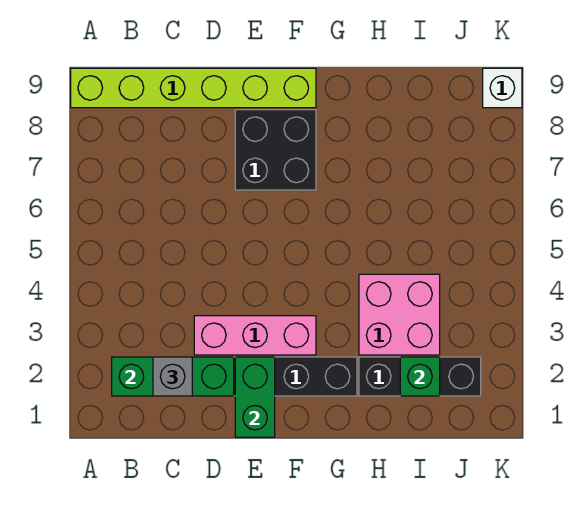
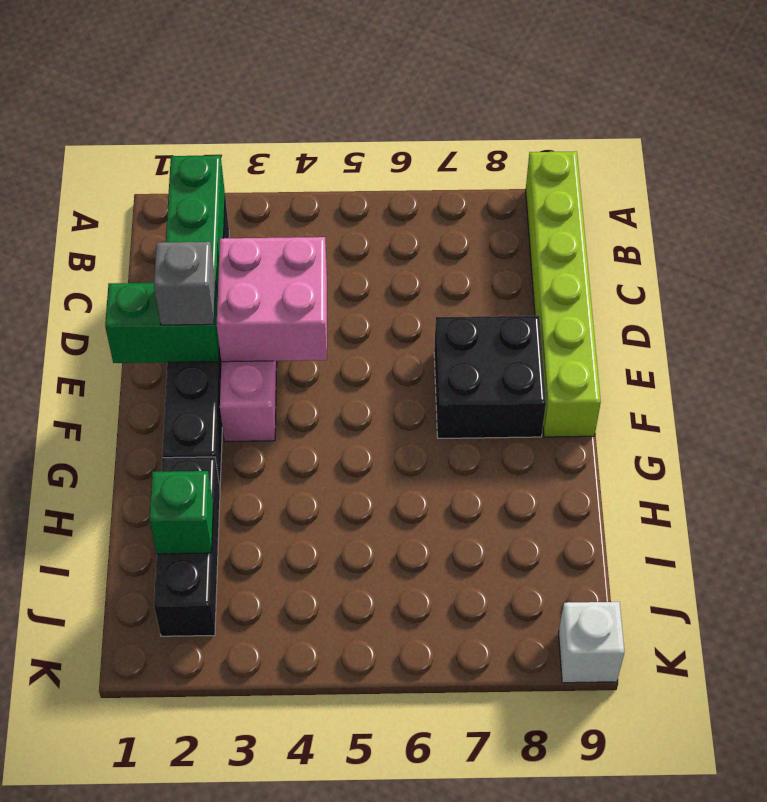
grey 1x1 brick [153,357,192,396] -> grey 1x1 brick moved to [154,242,216,325]
pink 2x2 brick [359,274,440,355] -> pink 2x2 brick moved to [217,237,327,362]

